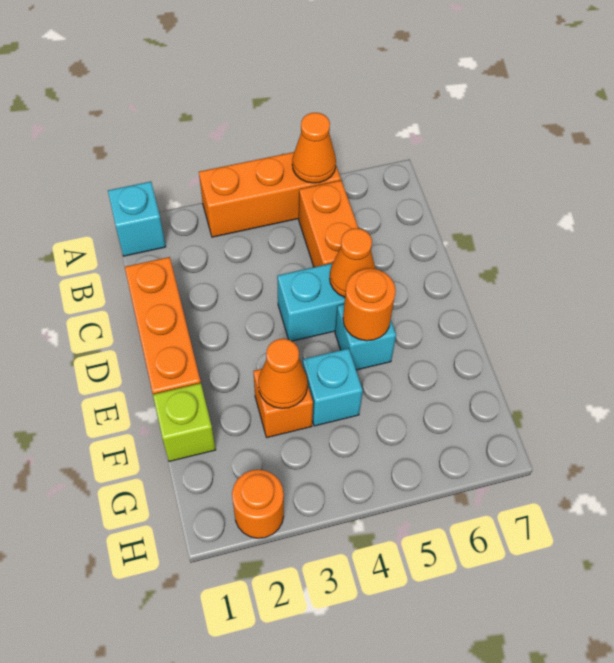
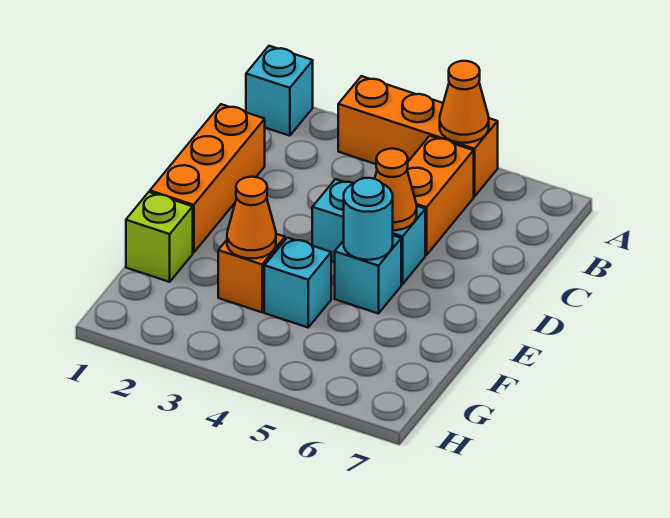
orange 1x1 round brick [343,269,396,341] -> cyan 1x1 round brick [344,178,393,260]
orange 1x1 round brick [232,470,284,538] -> none

